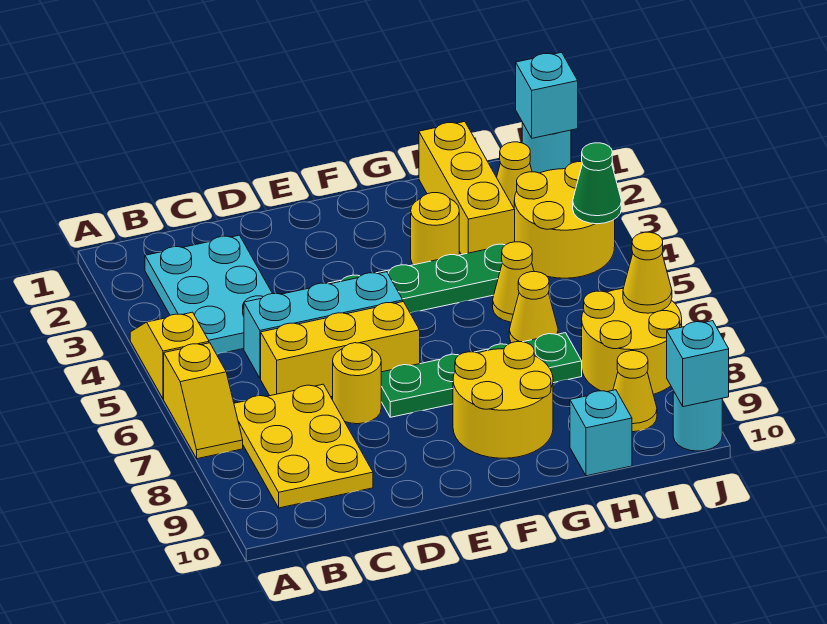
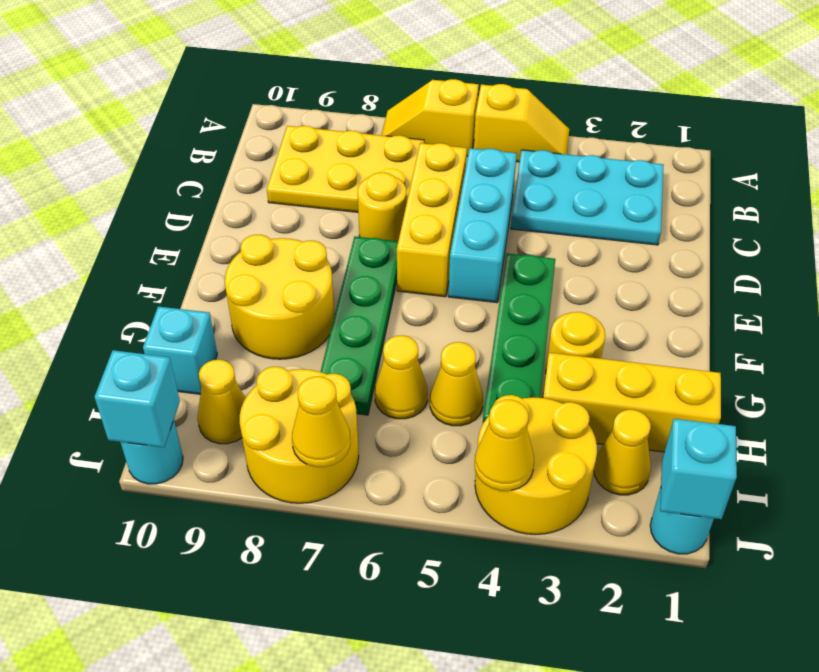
green 1x1 cone [573,143,621,224] -> yellow 1x1 cone [475,400,534,491]

